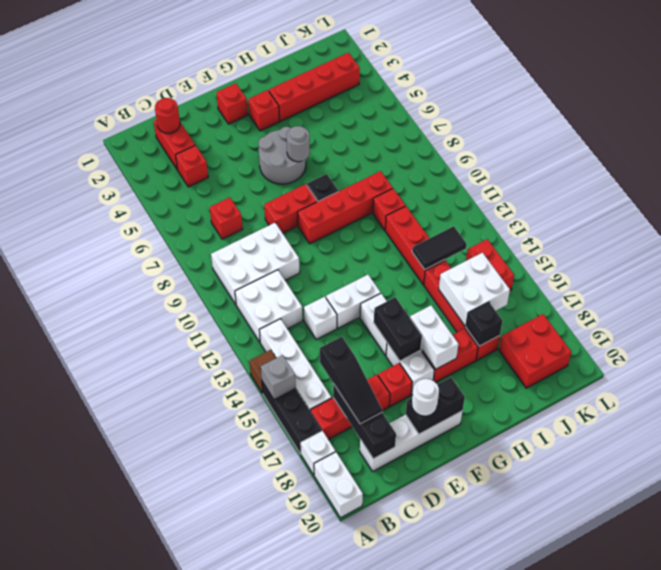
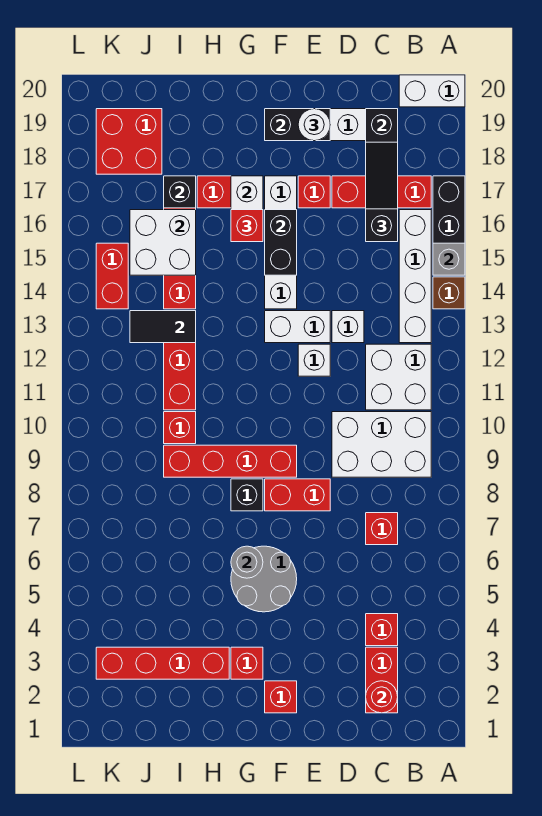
white 1x1 brick [301,431,335,475] -> white 1x1 brick moved to [298,344,330,376]
white 1x2 brick [314,452,363,518] -> white 1x2 brick turned to [399,75,465,107]
none -> red 1x1 brick [231,210,263,242]

